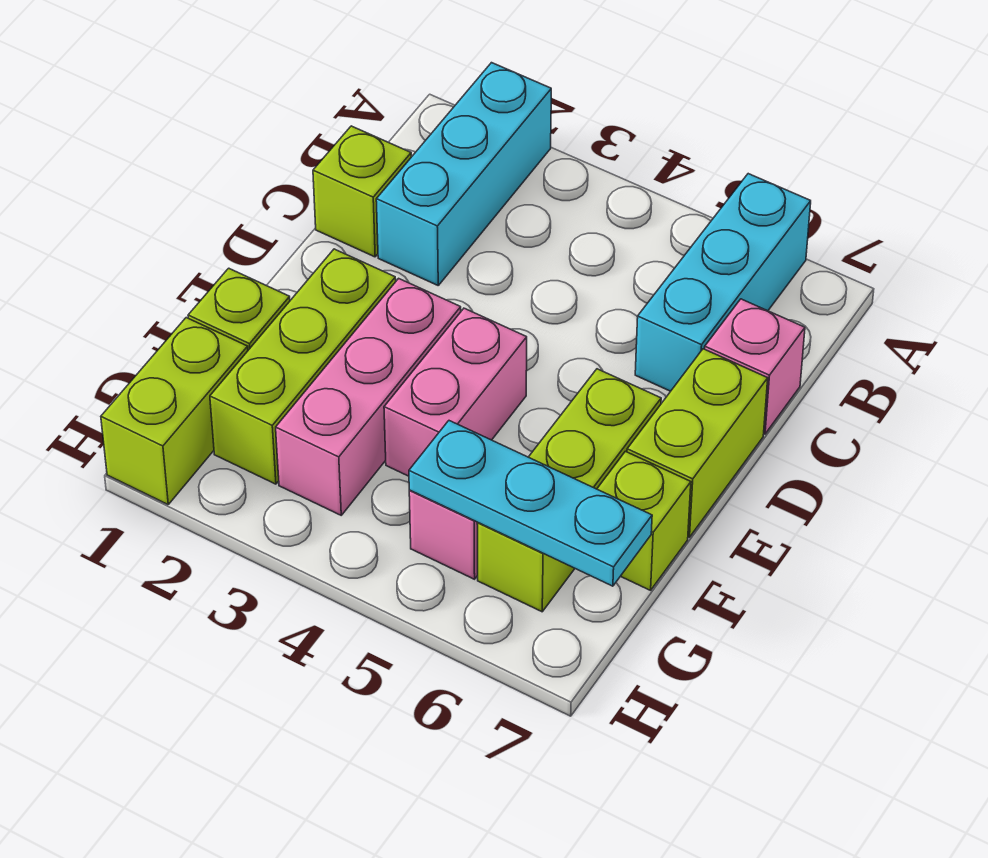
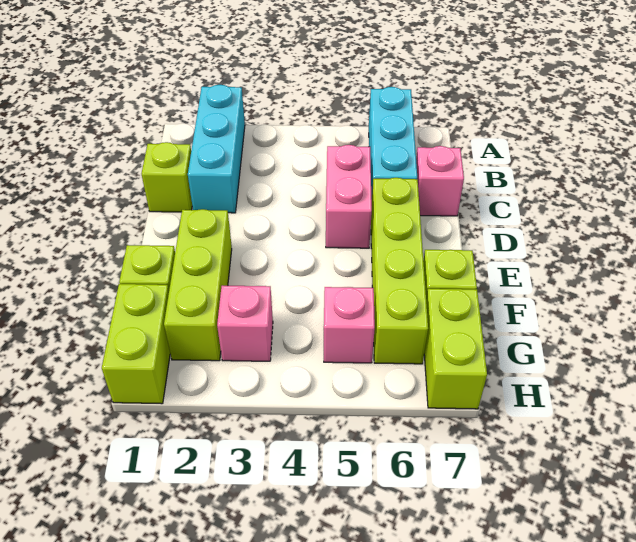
lime 1x2 brick [627,349,768,537] -> lime 1x2 brick moved to [424,289,487,409]
pink 1x3 brick [276,278,461,515] -> pink 1x1 brick [217,285,273,361]
pink 1x2 brick [384,308,527,476] -> pink 1x2 brick moved to [326,145,372,248]
lime 1x3 brick [477,369,661,612] -> lime 1x4 brick [371,178,428,364]
cyan 1x3 plate [409,421,652,586] -> none

